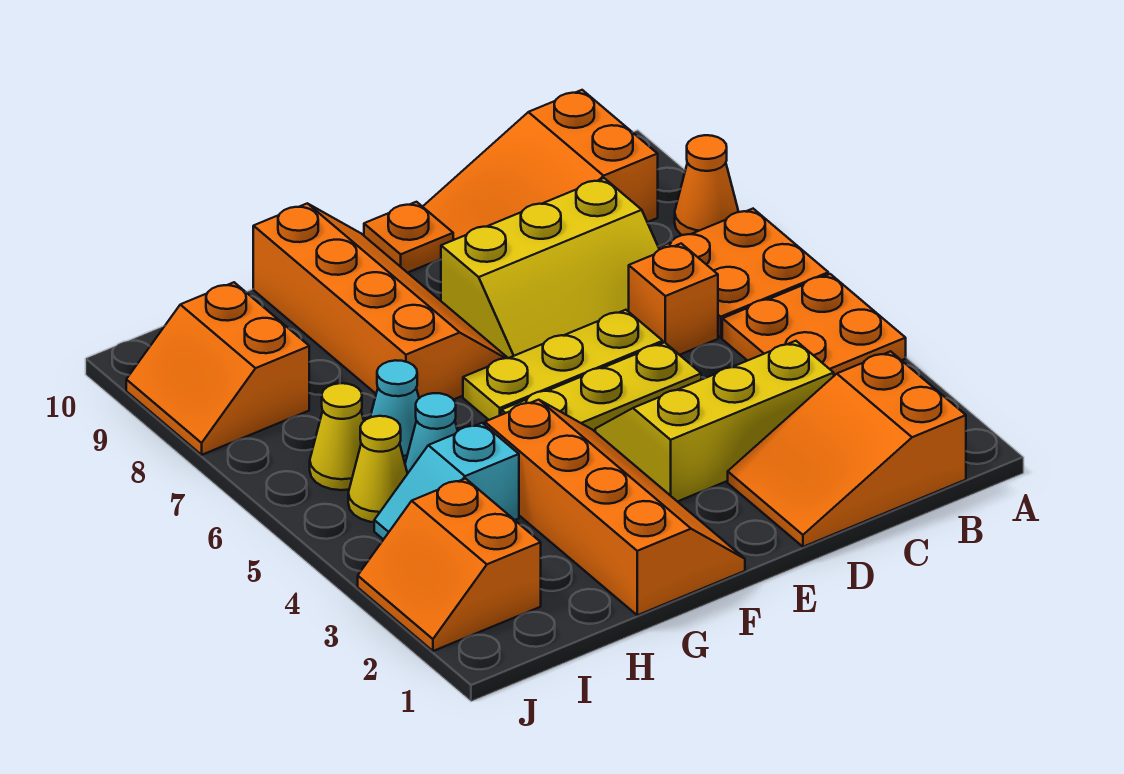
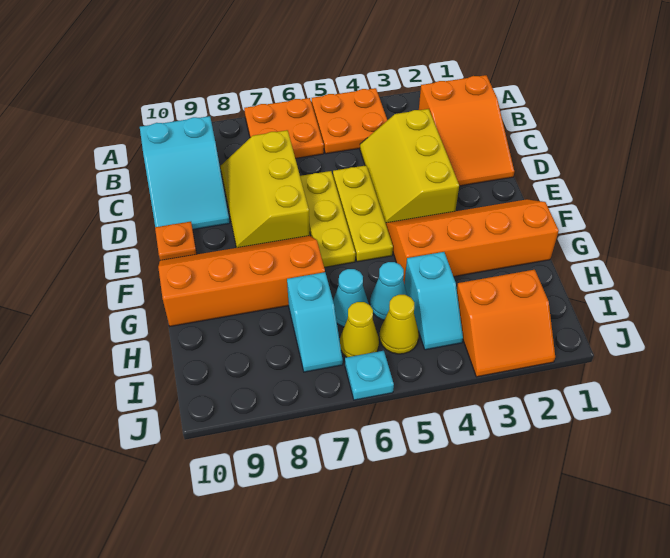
orange 1x1 cone [675,135,738,235] -> none
orange 2x3 slope [423,90,658,240] -> cyan 2x3 slope [140,116,230,229]
orange 1x1 brick [629,244,718,355] -> none
yellow 2x3 slope [441,178,659,358] -> yellow 2x3 slope turned to [221,130,310,248]
none -> cyan 1x2 slope [287,272,343,372]
orange 2x2 slope [126,282,309,455] -> none
none -> cyan 1x1 plate [345,351,394,400]

